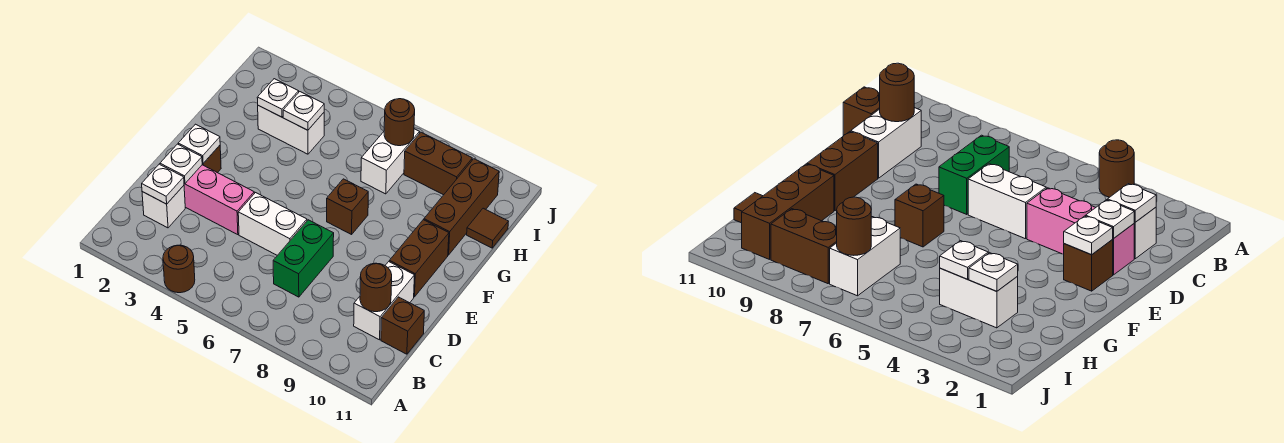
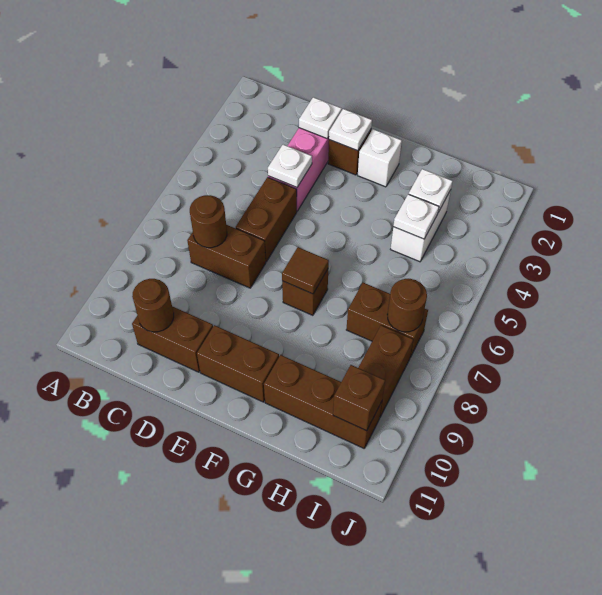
brown 1x1 round brick [163,245,195,293] -> brown 1x1 round brick moved to [190,195,227,248]
white 1x1 brick [142,186,185,228] -> white 1x1 brick moved to [358,129,402,187]
white 1x1 plate [142,164,184,204] -> white 1x1 plate moved to [268,145,312,187]
green 1x2 brick [273,220,334,297] -> brown 1x2 brick [187,225,266,288]
white 1x2 brick [354,262,414,340] -> brown 1x2 brick [132,306,213,372]
brown 1x1 brick [381,297,424,354] -> brown 1x1 brick moved to [333,365,385,431]
white 1x2 brick [238,193,307,255] -> brown 1x2 brick [236,177,297,262]
white 1x2 brick [361,129,419,194] -> brown 1x2 brick [346,283,428,357]
brown 1x1 tile [467,208,508,248] -> brown 1x1 tile moved to [282,247,329,294]

